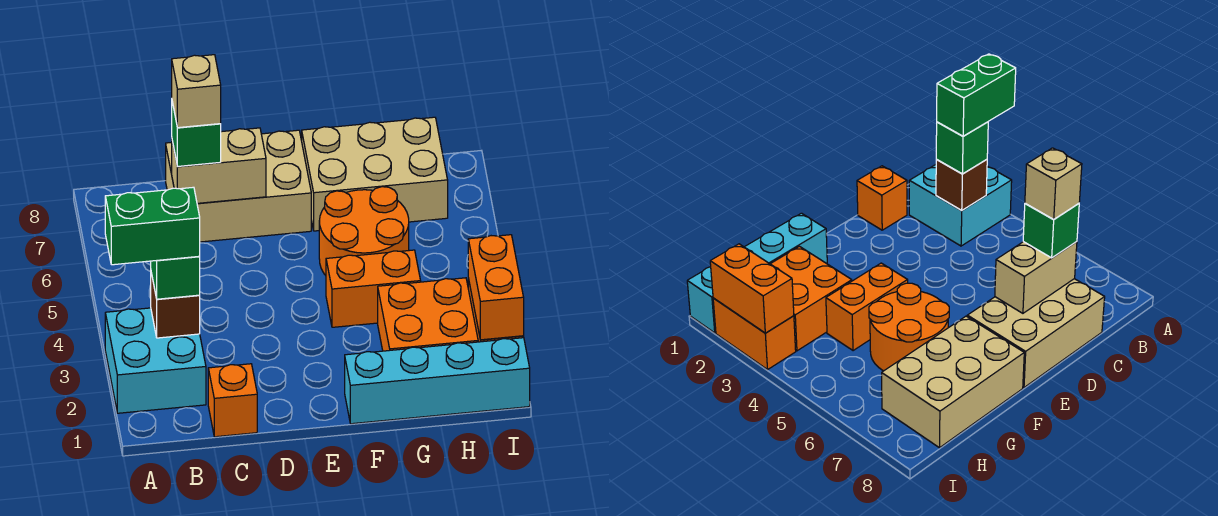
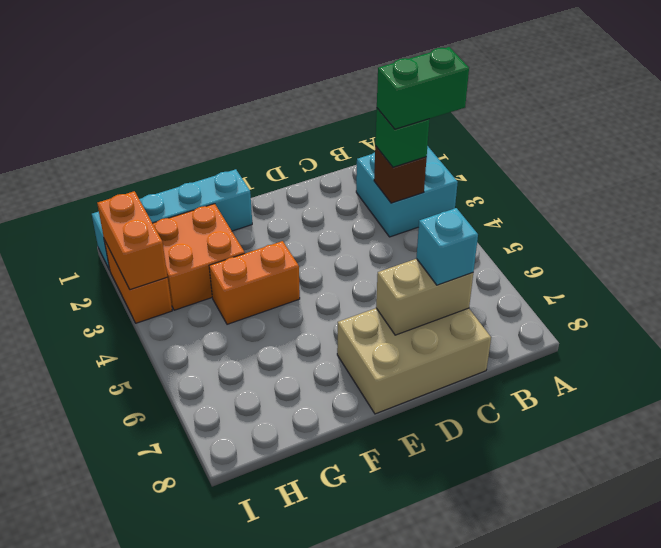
orange 1x1 brick [208,364,257,437] -> none
green 1x1 brick [172,102,221,167] -> cyan 1x1 brick [416,208,478,285]
tan 1x1 brick [172,55,221,128] -> none
orange 2x2 round brick [319,187,409,275] -> none
tan 2x3 brick [302,117,448,231] -> none

